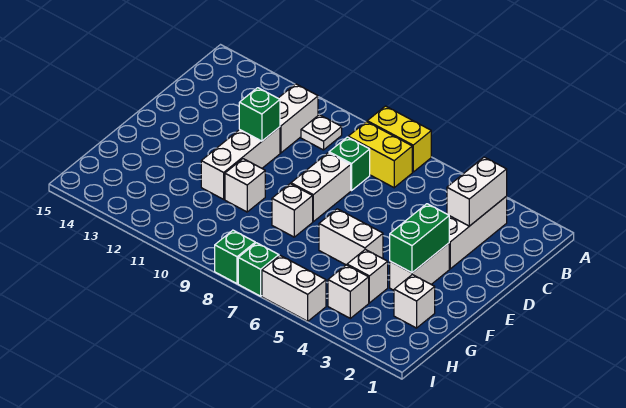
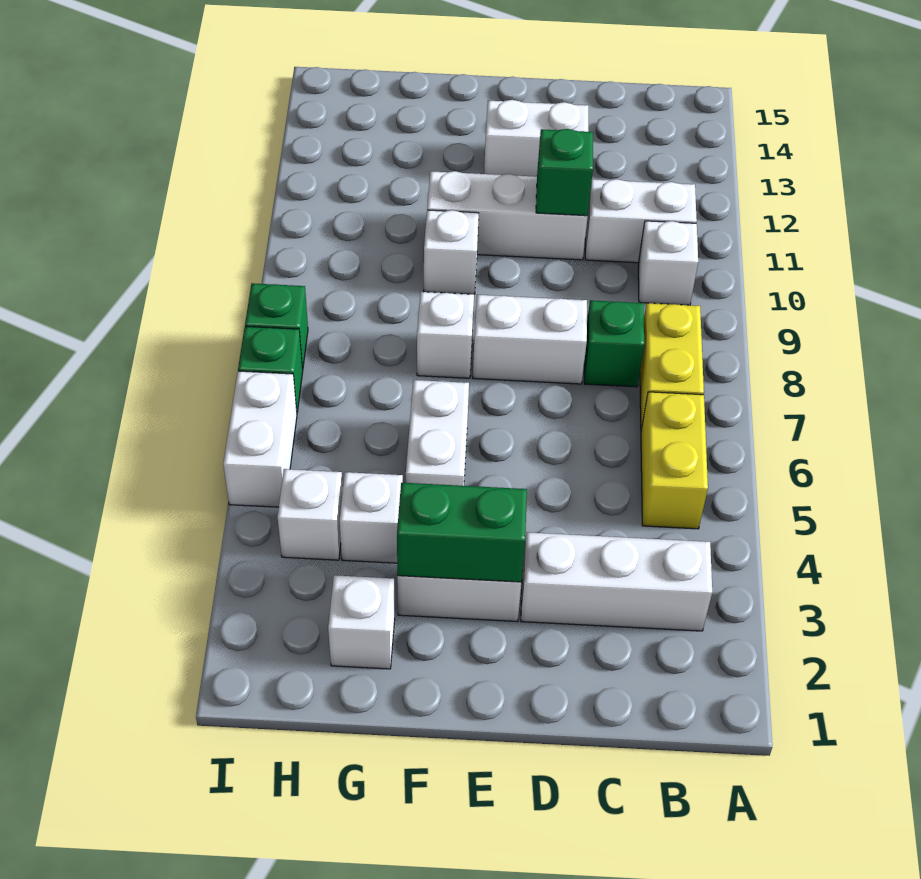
yellow 1x2 brick [367,106,431,172] -> yellow 1x2 brick moved to [641,392,708,529]
white 1x2 brick [447,157,507,226] -> white 1x2 brick moved to [484,100,588,177]
white 1x1 plate [301,115,342,150] -> white 1x1 brick [638,221,698,305]

